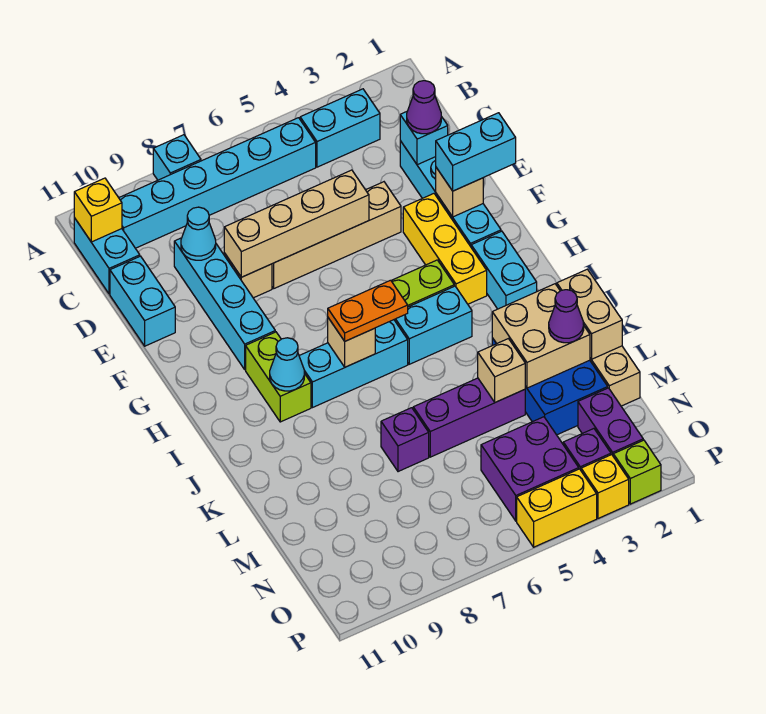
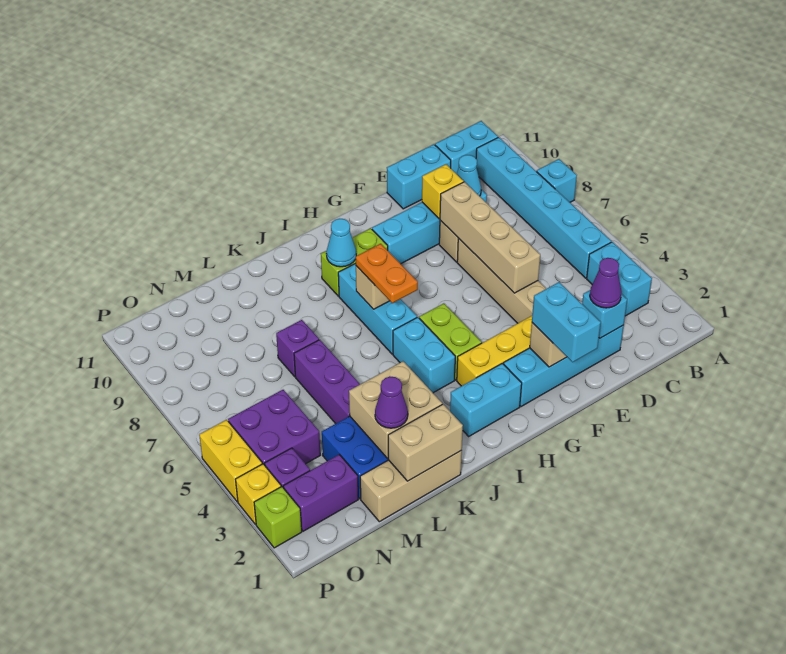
yellow 1x1 brick [74,178,122,242] -> yellow 1x1 brick moved to [422,164,464,219]
tan 1x1 brick [478,339,525,402] -> none

